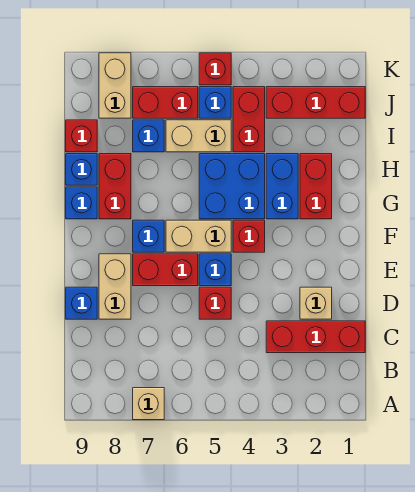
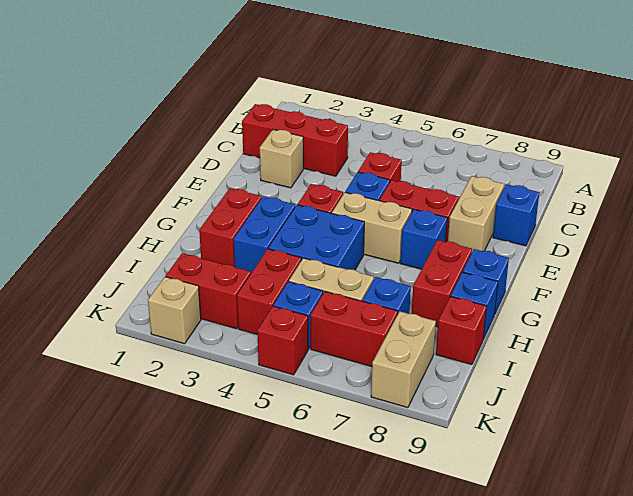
tan 1x1 brick [133,388,164,420] -> tan 1x1 brick moved to [148,277,201,344]
red 1x3 brick [266,87,365,118] -> red 1x2 brick [166,253,251,329]

